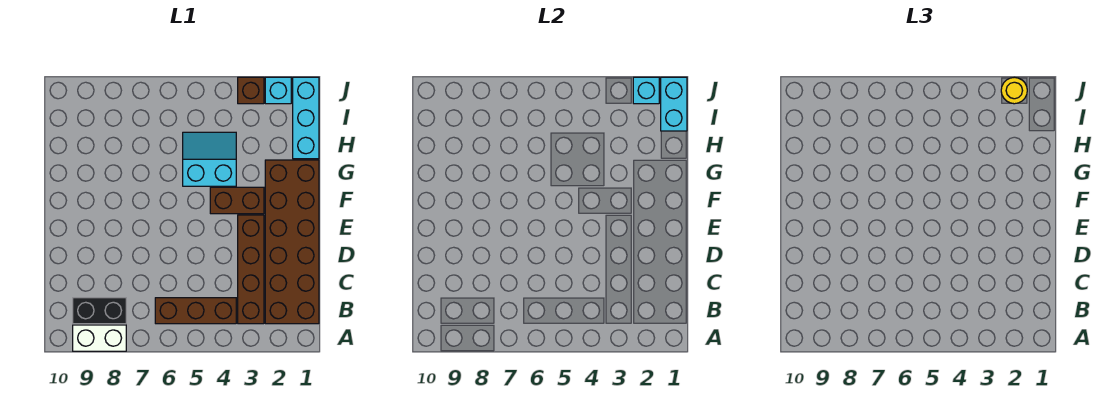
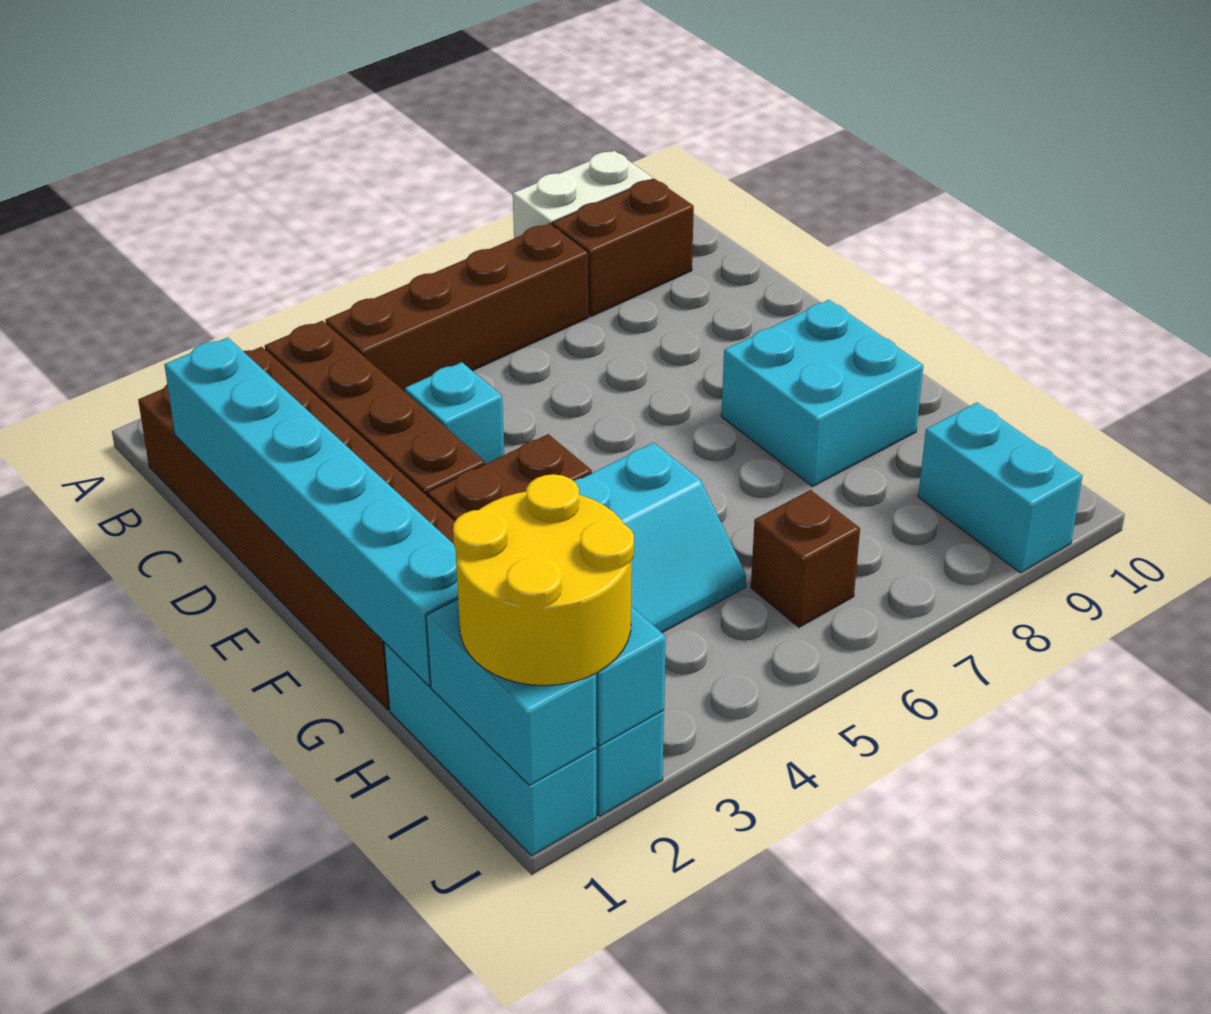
brown 1x3 brick [155,298,236,324] -> brown 1x4 brick [325,223,589,392]
black 1x2 brick [73,298,126,324] -> brown 1x2 brick [552,179,694,316]
none -> cyan 1x6 brick [164,337,458,686]
none -> cyan 1x1 brick [405,362,504,464]
none -> cyan 2x2 brick [721,300,923,486]
none -> cyan 1x2 brick [918,403,1082,573]
yellow 1x1 round brick [1001,77,1027,104] -> yellow 2x2 round brick [453,474,634,686]
brown 1x1 brick [238,77,264,104] -> brown 1x1 brick moved to [751,490,860,627]

